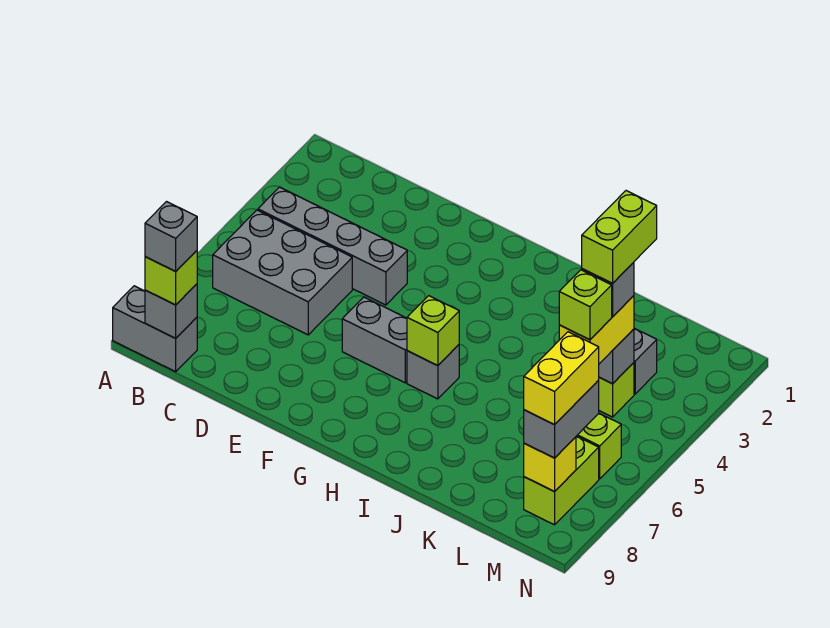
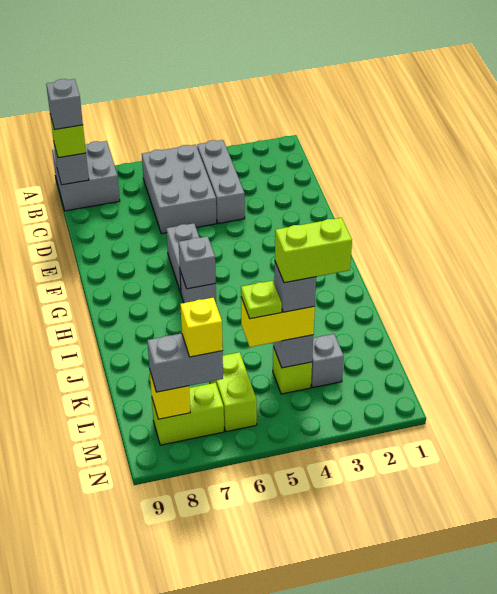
grey 1x2 brick [113,286,197,372] -> grey 2x2 brick [52,141,120,211]
grey 1x4 brick [258,187,407,305] -> grey 1x3 brick [197,140,245,224]
lime 1x1 brick [407,296,459,366] -> grey 1x1 brick [179,236,216,289]
lime 1x1 brick [559,270,612,340] -> lime 1x1 plate [241,281,282,319]
yellow 1x2 brick [524,332,599,425] -> yellow 1x1 brick [180,298,223,357]

